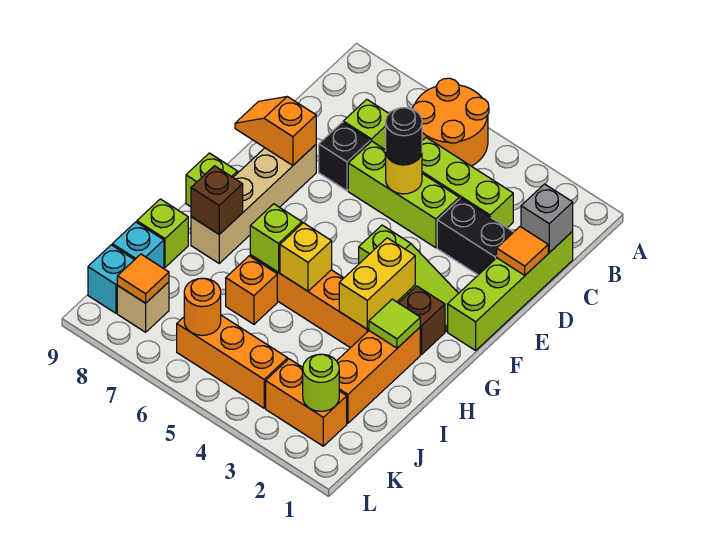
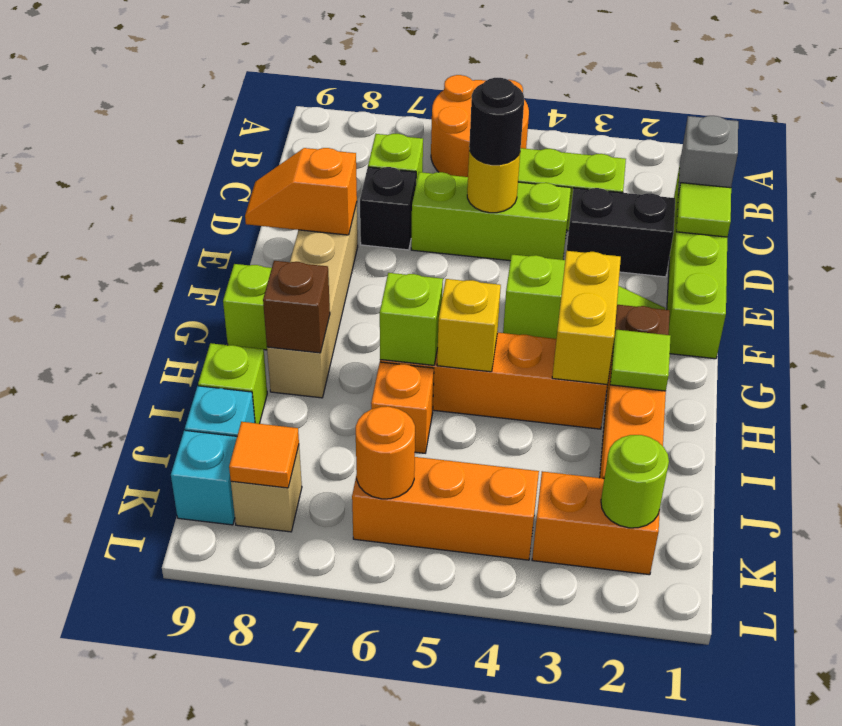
orange 1x1 tile [497,227,548,275] -> lime 1x1 tile [676,183,731,237]

